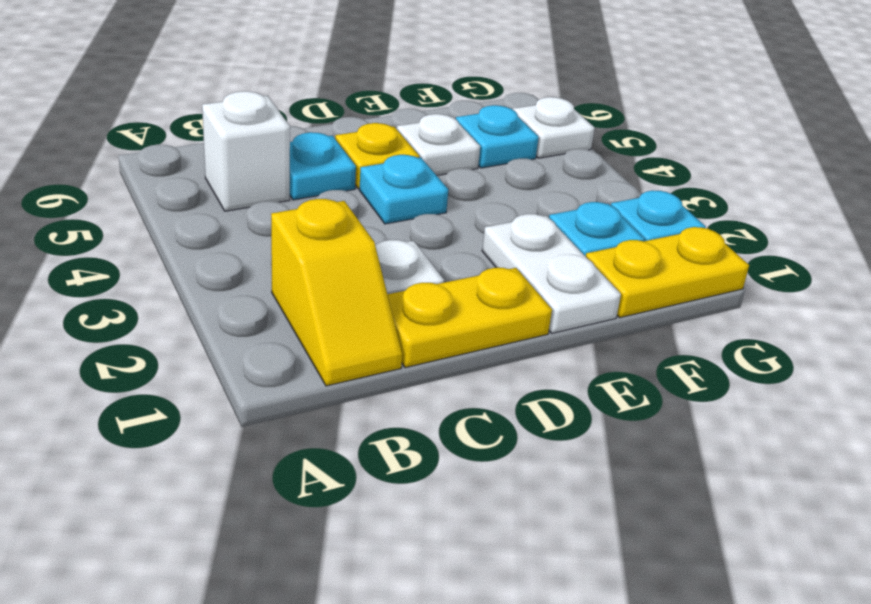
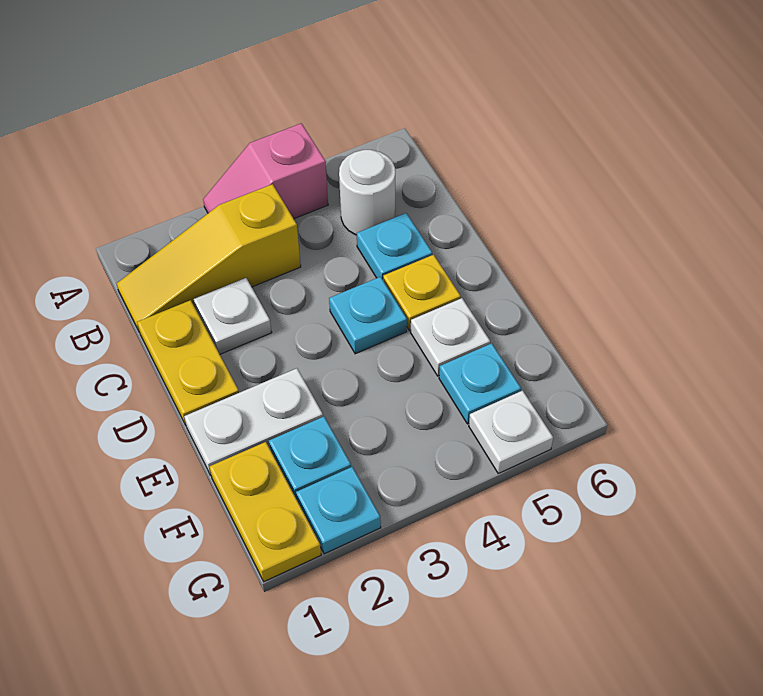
none -> pink 1x2 slope [203,123,328,219]
yellow 1x2 slope [271,199,402,386] -> yellow 1x3 slope [117,184,301,332]
white 1x1 brick [202,91,290,211] -> white 1x1 round brick [339,150,395,235]

